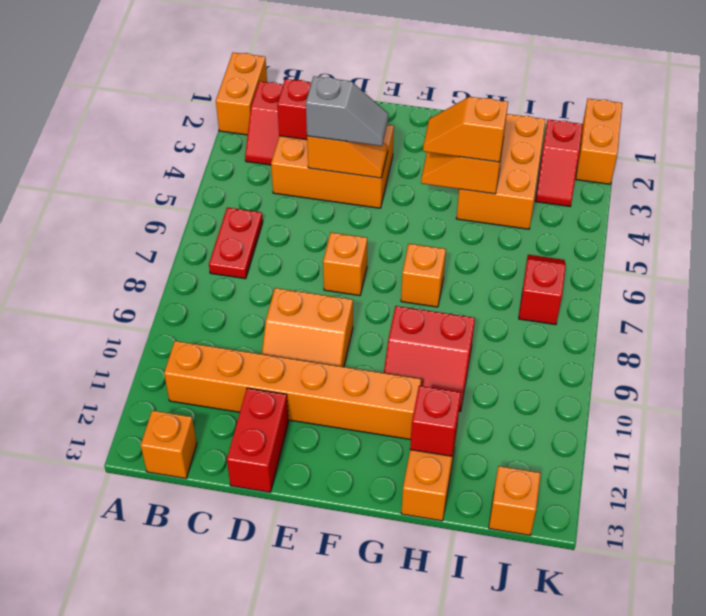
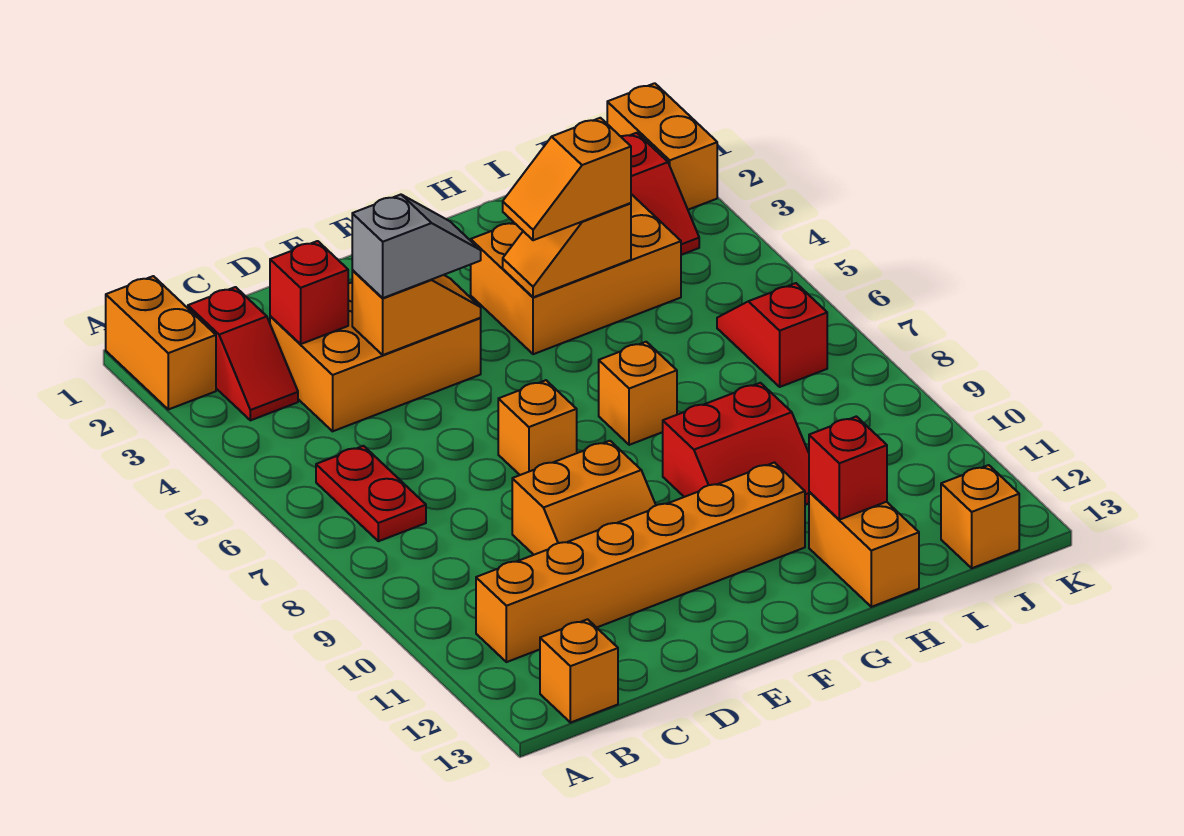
red 1x2 brick [227,388,289,492] -> none
orange 2x3 brick [456,114,546,229] -> orange 2x3 brick turned to [471,194,681,354]

